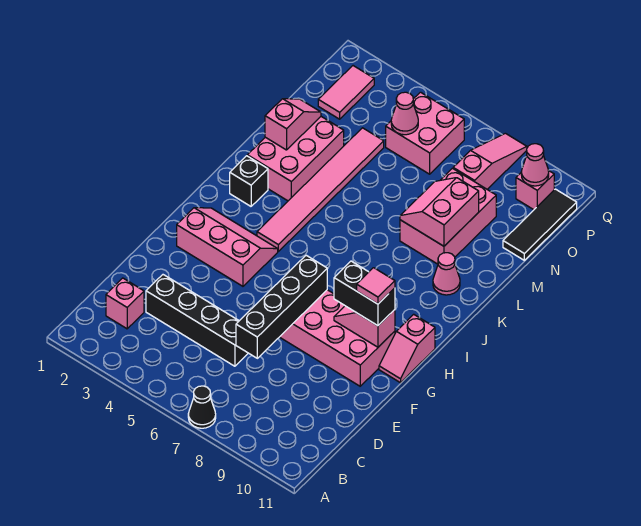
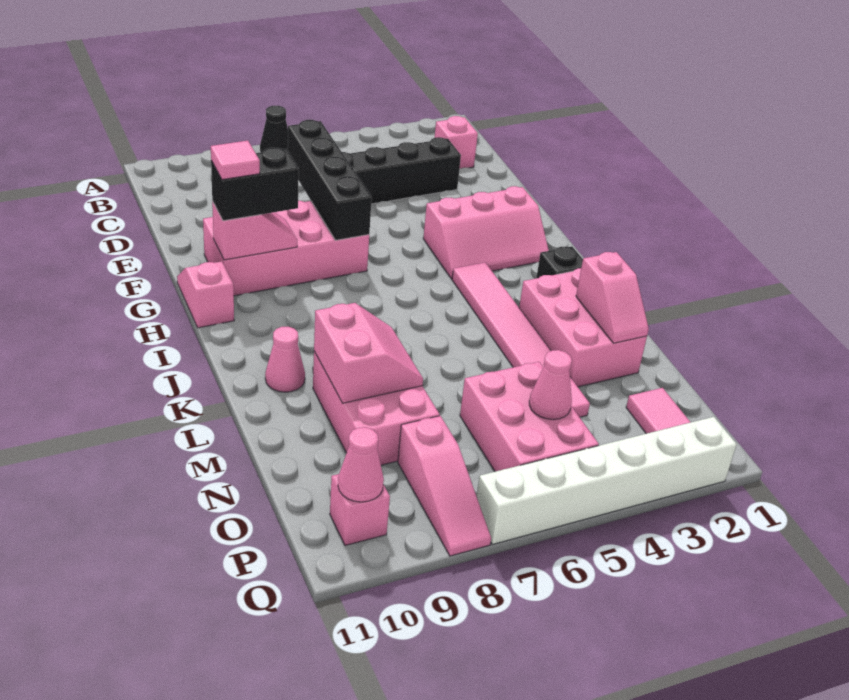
black 1x3 tile [503,189,577,260] -> none
pink 2x2 brick [386,92,464,174] -> pink 2x3 brick [460,362,599,472]
none -> white 1x6 brick [477,417,737,544]

